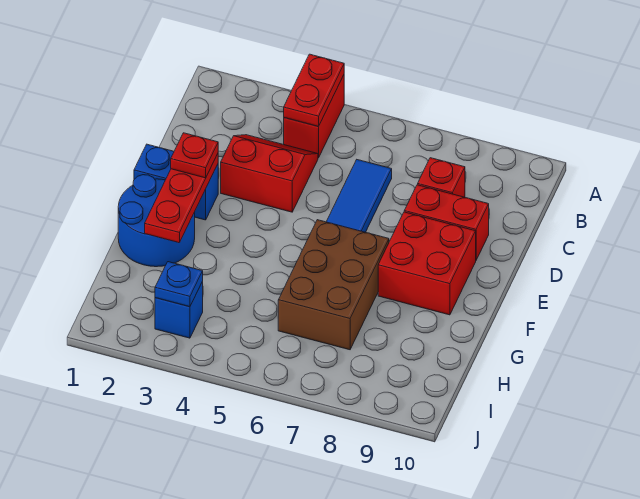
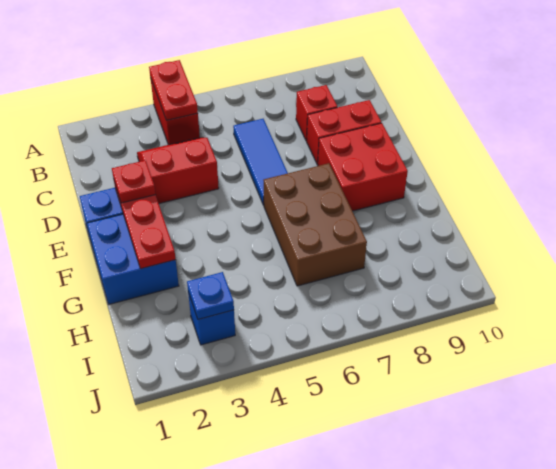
blue 2x2 round brick [118,175,195,267] -> blue 2x2 brick [87,214,179,304]

